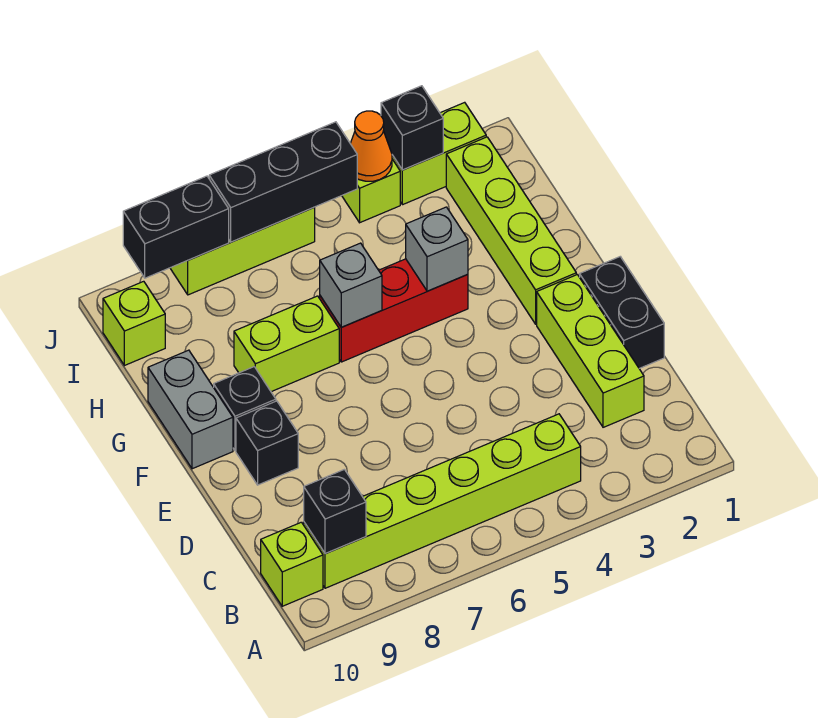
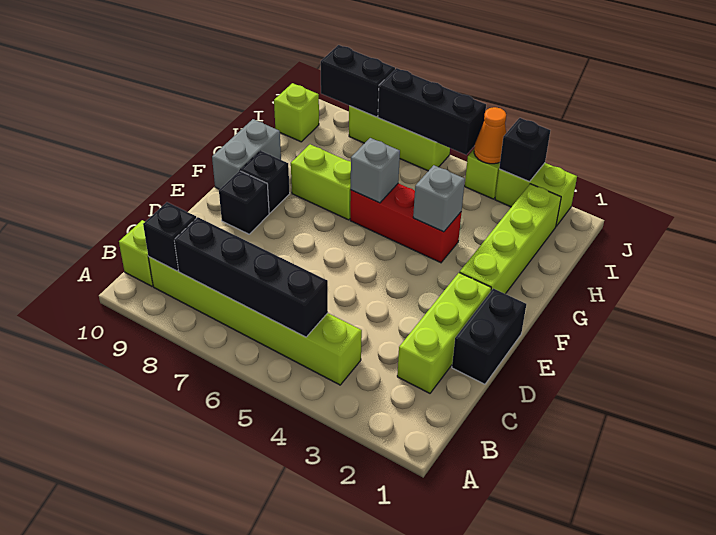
none -> black 1x4 brick [174,217,328,337]

